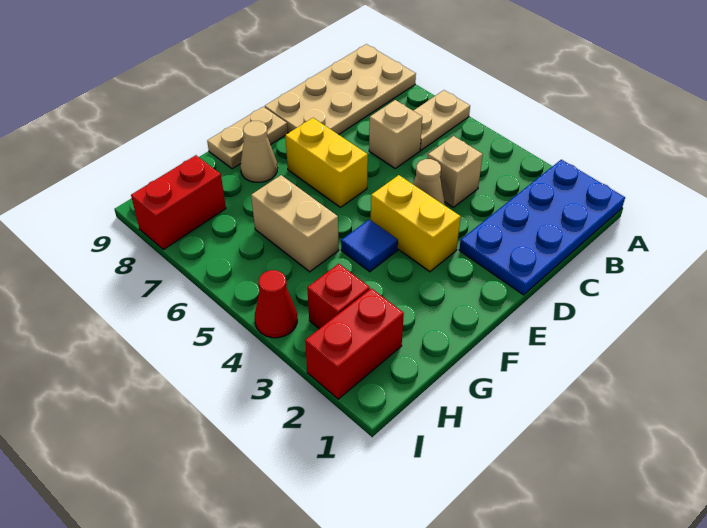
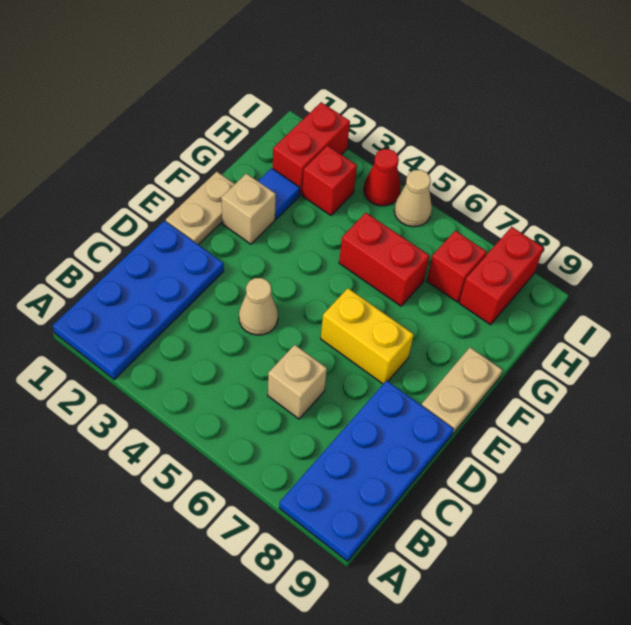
tan 1x2 plate [414,90,470,150] -> tan 1x2 plate moved to [166,172,235,245]
tan 2x4 plate [265,44,416,135] -> blue 2x4 plate [279,381,454,561]
tan 1x1 brick [428,136,483,207] -> tan 1x1 brick moved to [221,174,276,244]
yellow 1x2 brick [371,175,461,272] -> none
blue 1x1 tile [341,219,398,272] -> blue 1x1 tile moved to [258,168,300,219]
tan 1x1 cone [240,121,277,182] -> tan 1x1 cone moved to [394,170,432,227]
tan 1x2 brick [251,175,339,272] -> red 1x2 brick [339,213,429,306]
none -> red 1x1 brick [427,231,487,302]

